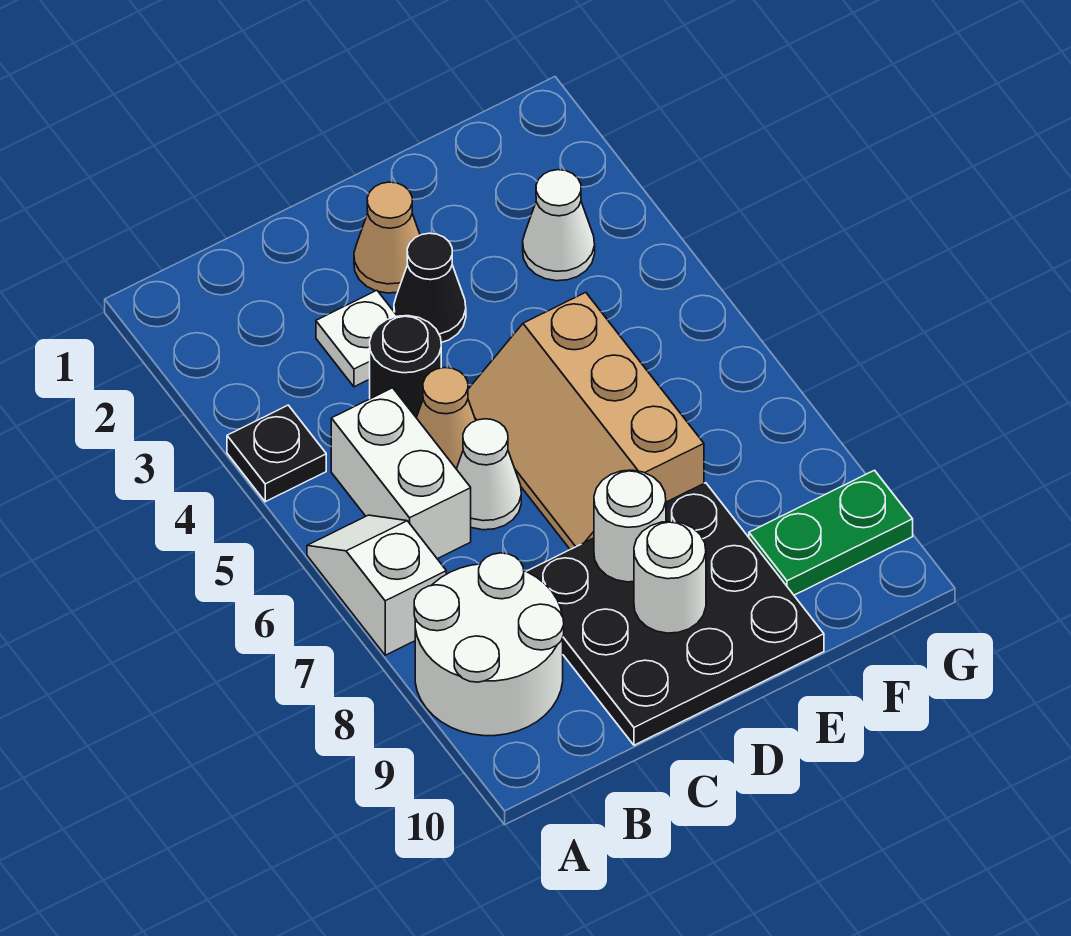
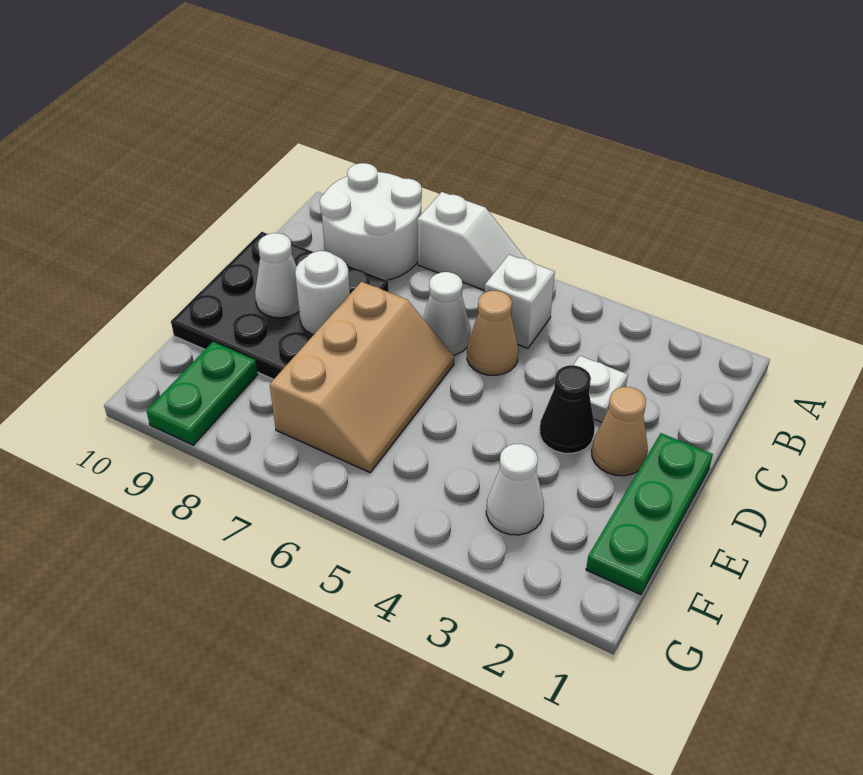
black 1x1 plate [227,405,326,502] -> none
white 1x2 brick [331,388,471,559] -> white 1x1 brick [485,255,555,348]
black 1x1 round brick [370,316,441,418] -> none
none -> green 1x3 plate [586,433,713,595]
tan 2x3 slope [468,292,704,549] -> tan 2x3 slope turned to [270,282,454,473]
white 1x1 round brick [634,521,706,633] -> white 1x1 cone [255,233,299,318]

